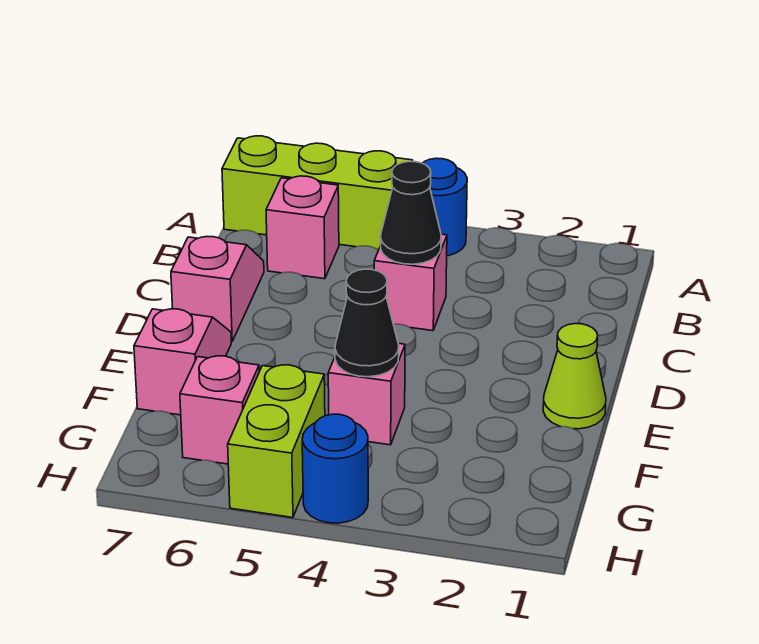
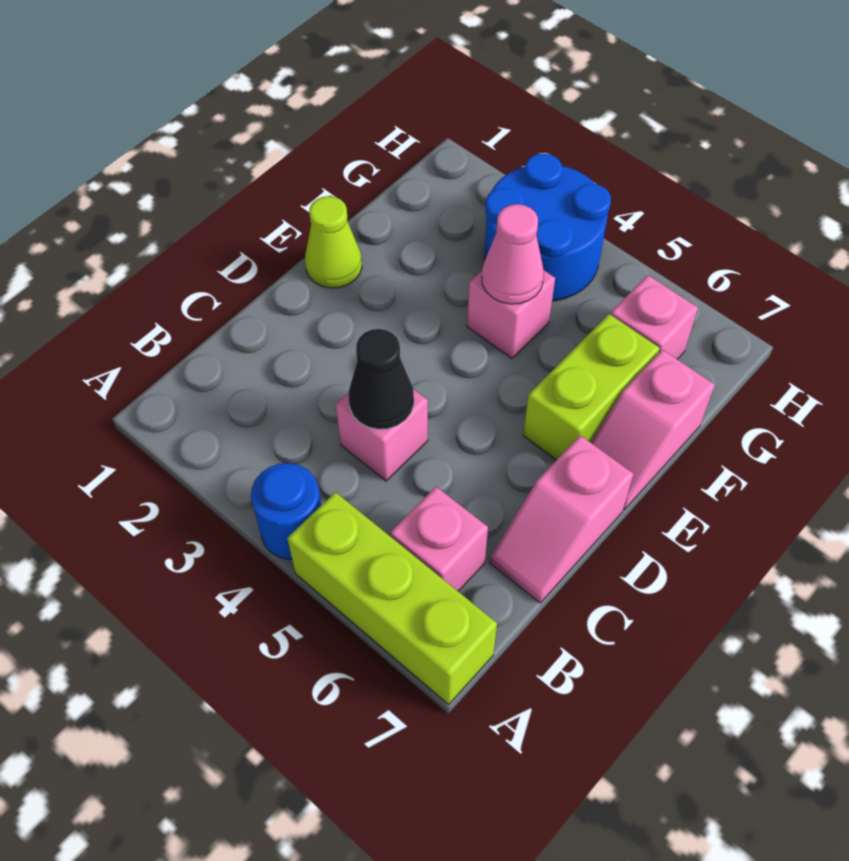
black 1x1 cone [335,269,399,377] -> pink 1x1 cone [482,204,544,304]
lime 1x2 brick [228,365,325,518] -> lime 1x2 brick moved to [523,314,660,460]
blue 1x1 round brick [302,414,368,523] -> blue 2x2 round brick [485,153,611,301]

